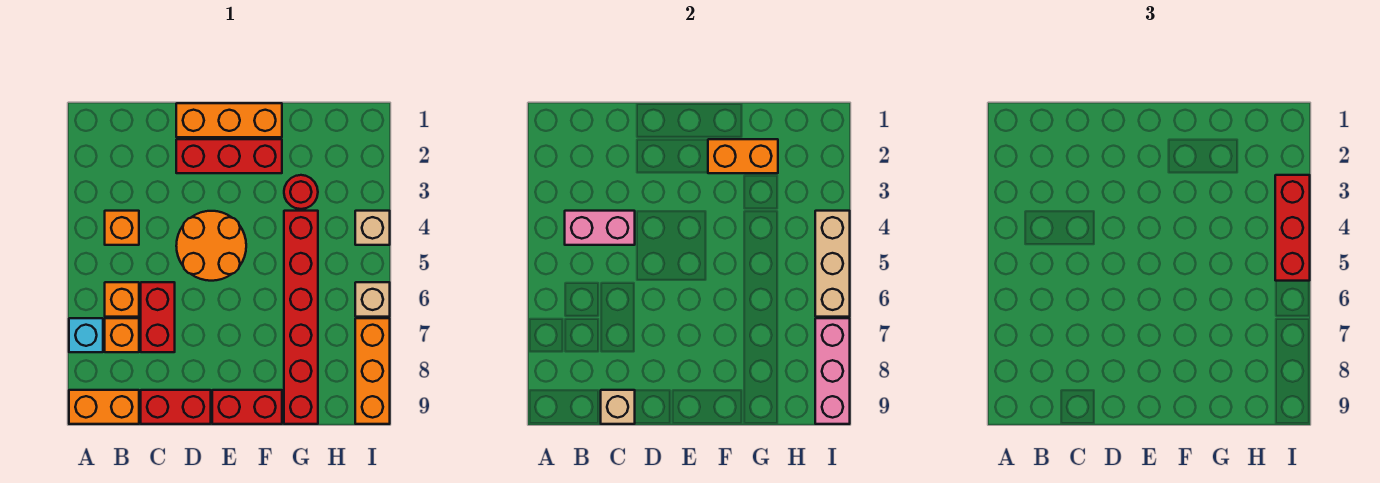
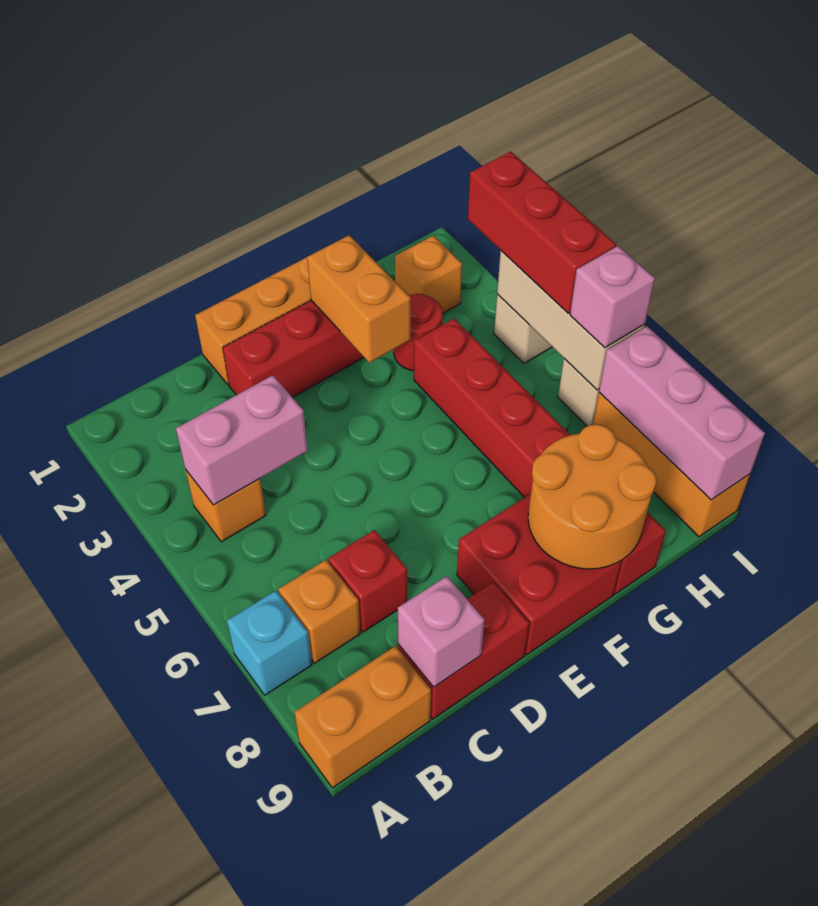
orange 1x1 brick [105,282,139,317] -> orange 1x1 brick moved to [395,236,462,313]
red 1x2 brick [141,282,175,352] -> red 1x1 brick [328,530,407,632]
tan 1x1 brick [601,390,635,424] -> pink 1x1 brick [398,576,484,687]
orange 2x2 round brick [176,211,246,281] -> orange 2x2 round brick moved to [528,424,656,569]
red 1x2 brick [212,390,282,424] -> red 2x2 brick [457,494,622,655]
orange 1x2 brick [708,139,778,173] -> orange 1x2 brick turned to [307,235,411,363]
none -> pink 1x1 brick [570,246,655,348]

